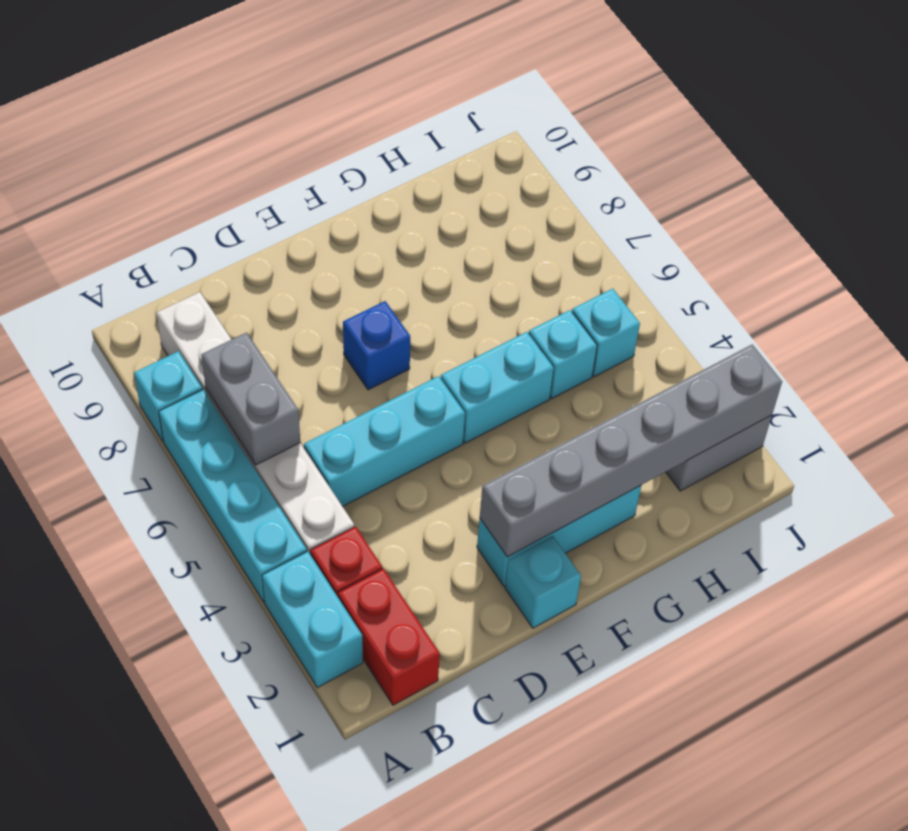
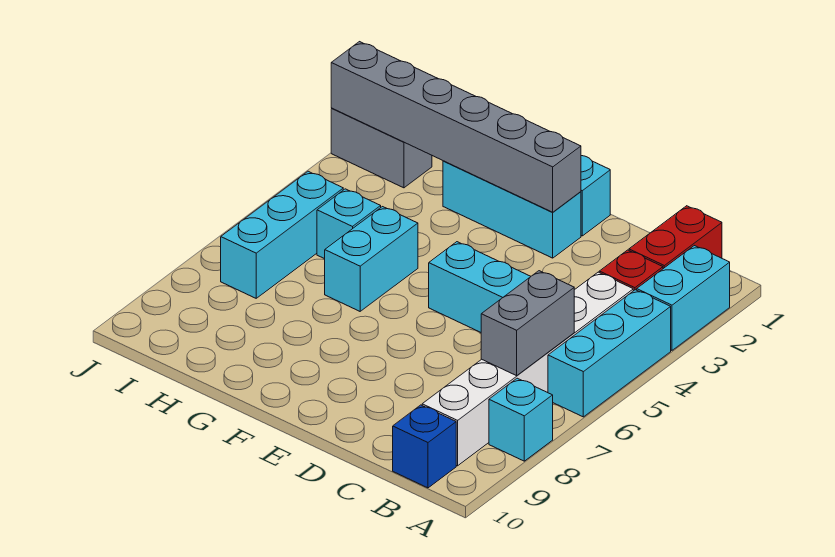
cyan 1x4 brick [159,390,307,602] -> cyan 1x3 brick [548,290,671,417]
blue 1x1 brick [343,301,410,390] -> blue 1x1 brick moved to [393,405,456,488]
cyan 1x2 brick [441,332,554,443] -> cyan 1x2 brick turned to [325,207,418,311]
cyan 1x1 brick [572,289,640,377] -> cyan 1x3 brick [221,171,343,298]

